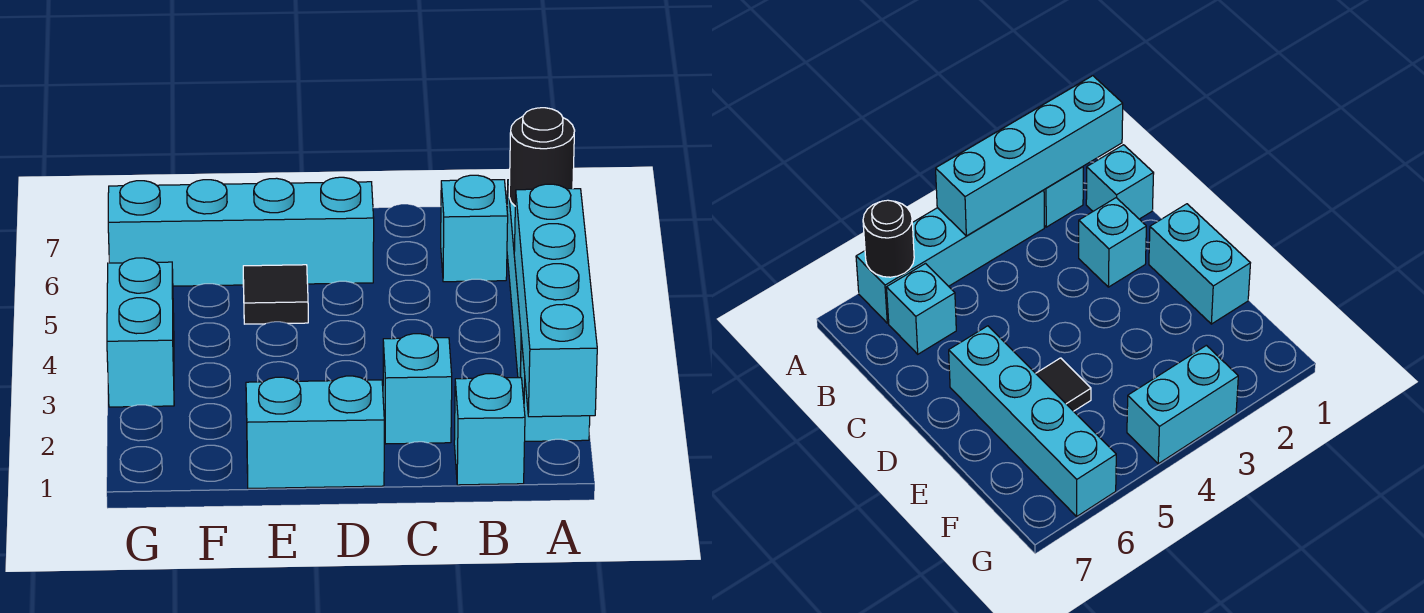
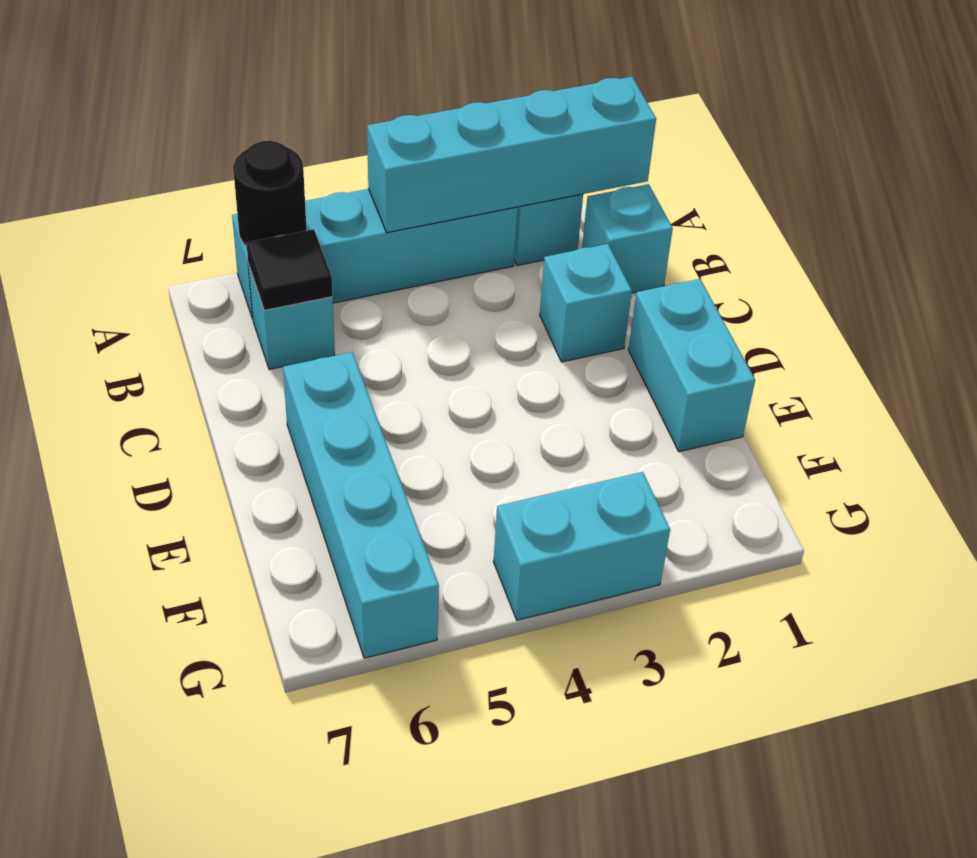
black 1x1 tile [243,265,308,324] -> black 1x1 tile moved to [247,229,332,310]

